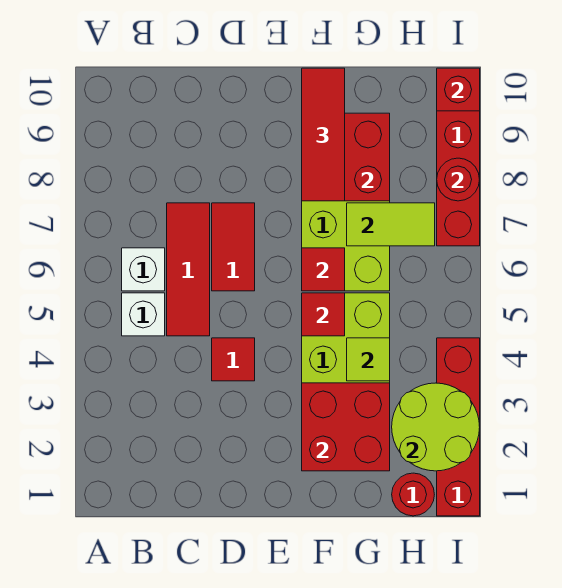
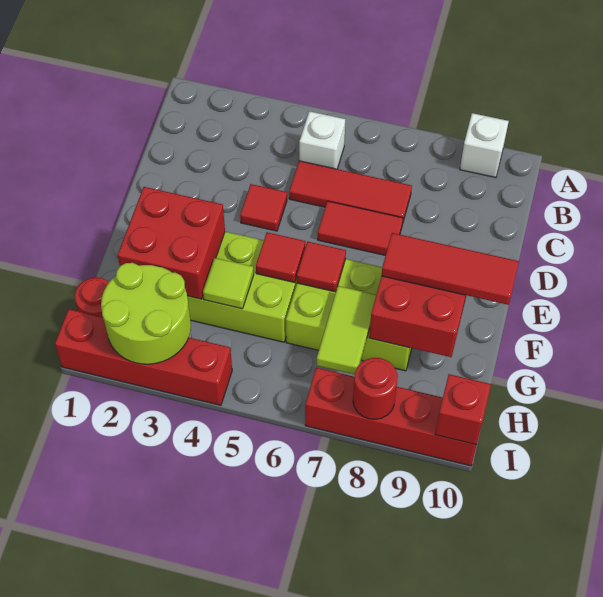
white 1x1 brick [122,248,165,291] -> white 1x1 brick moved to [460,113,509,178]

